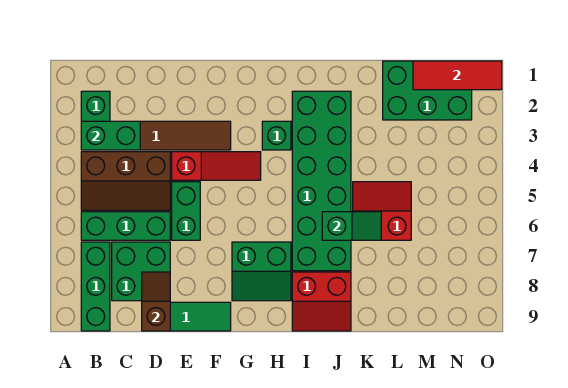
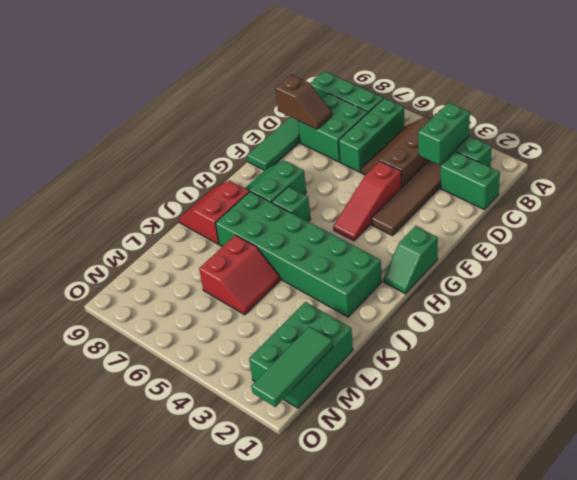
green 1x2 brick [172,182,200,240] -> green 1x2 brick moved to [441,151,500,210]
green 1x1 brick [262,121,291,150] -> green 1x1 brick moved to [272,186,311,221]
green 1x2 slope [322,212,381,240] -> green 1x2 slope moved to [383,226,438,294]
red 1x3 tile [413,61,502,90] -> green 1x3 tile [251,327,333,407]

